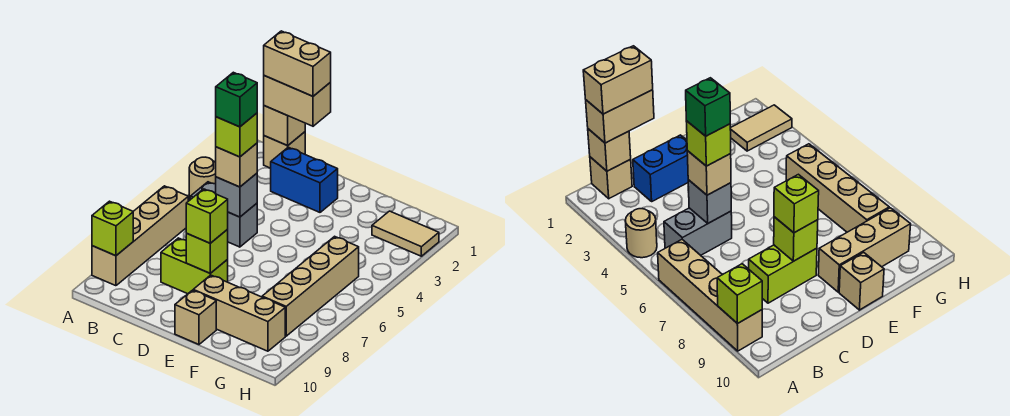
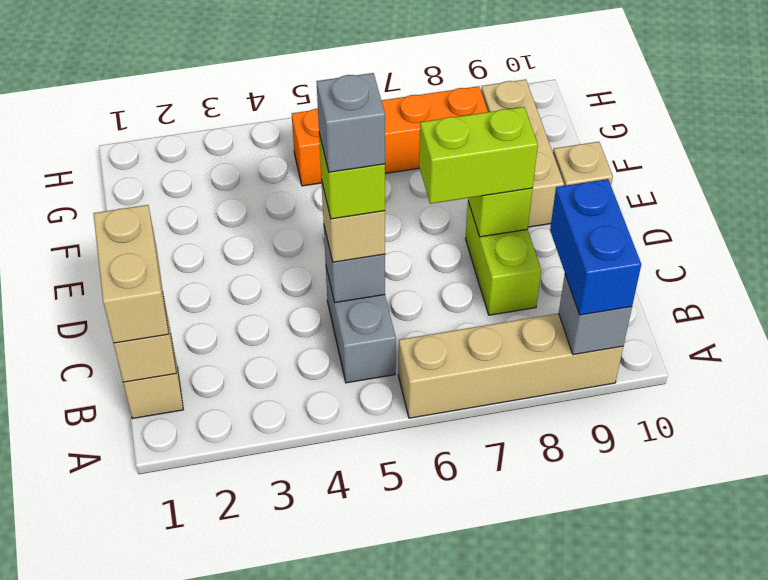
tan 1x1 round brick [189,157,216,198] -> none
lime 1x1 brick [92,201,133,256] -> grey 1x1 brick [559,275,632,355]
tan 1x2 brick [264,31,331,96] -> none
blue 1x2 brick [271,147,338,212] -> blue 1x2 brick moved to [550,179,641,315]
green 1x1 brick [216,72,257,127] -> grey 1x1 brick [317,73,385,172]
lime 1x1 brick [186,189,228,243] -> lime 1x2 brick [419,107,538,204]
tan 1x2 tile [372,211,439,256] -> none
tan 1x4 brick [262,236,359,336] -> orange 1x4 brick [292,86,488,186]

